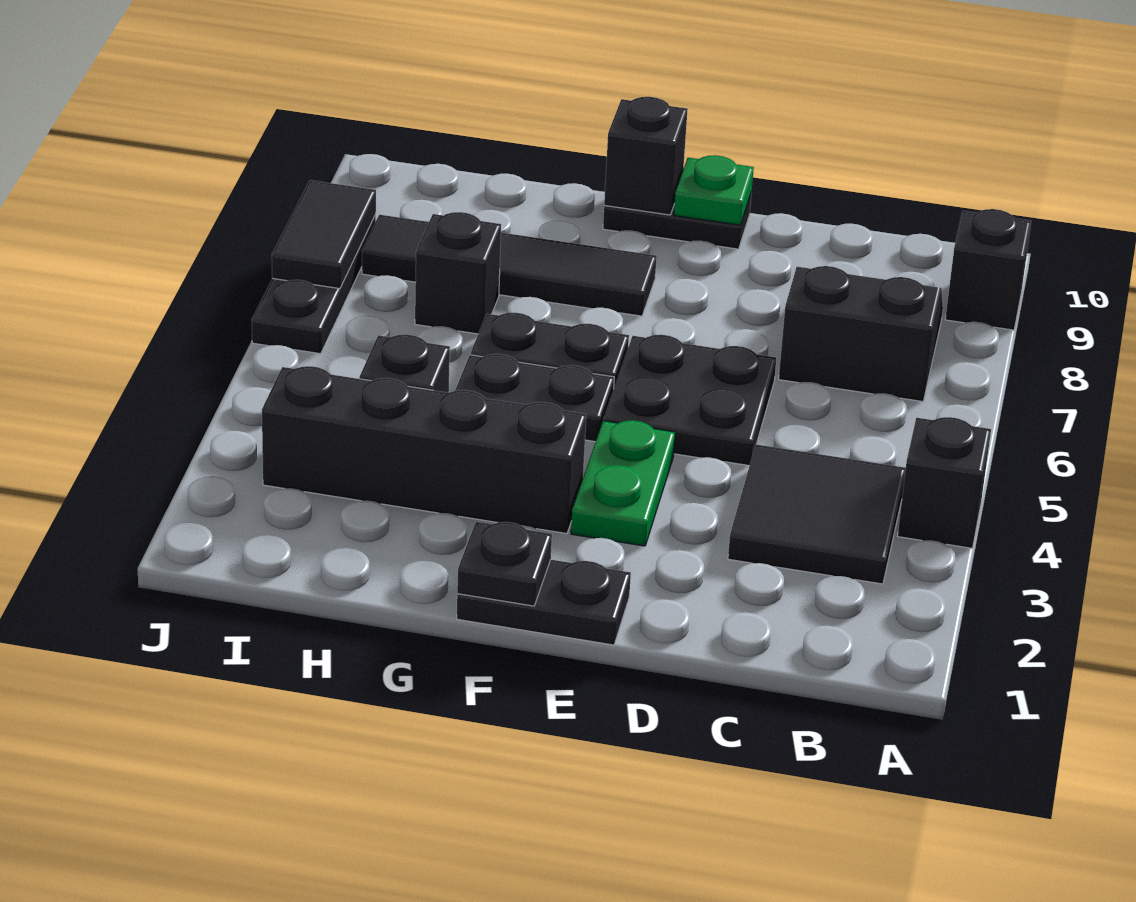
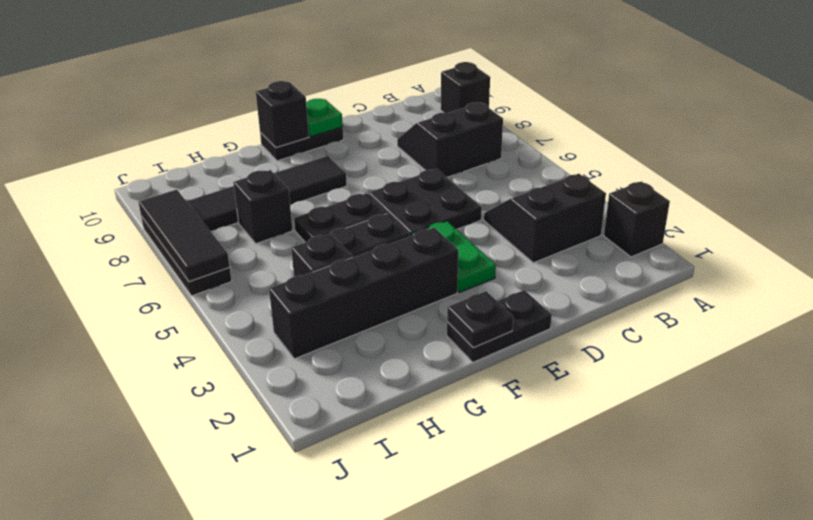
black 1x1 brick [898,417,991,548] -> black 1x1 brick moved to [604,181,670,257]
black 2x2 tile [728,444,906,584] -> black 2x2 slope [484,174,606,263]
black 1x2 tile [272,180,376,289] -> black 1x3 tile [138,190,230,281]

